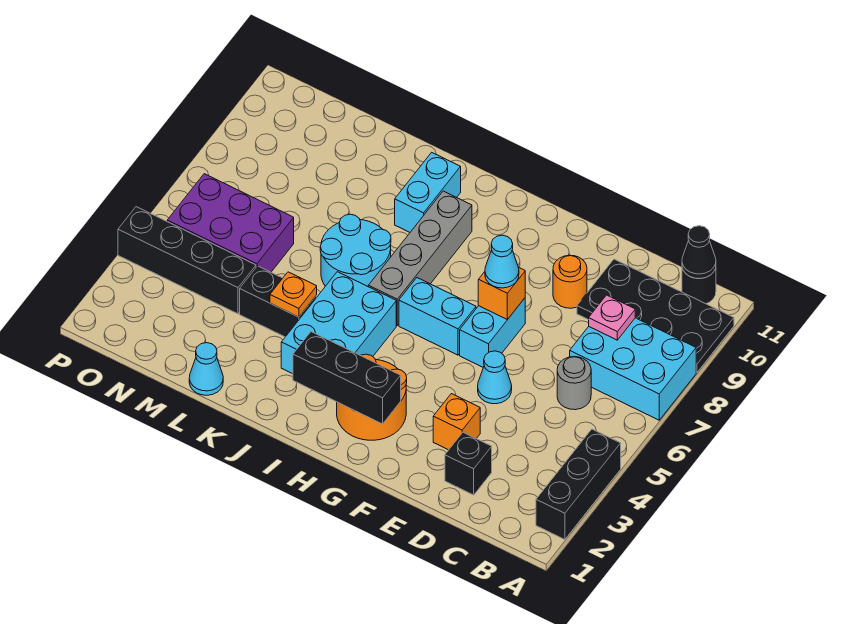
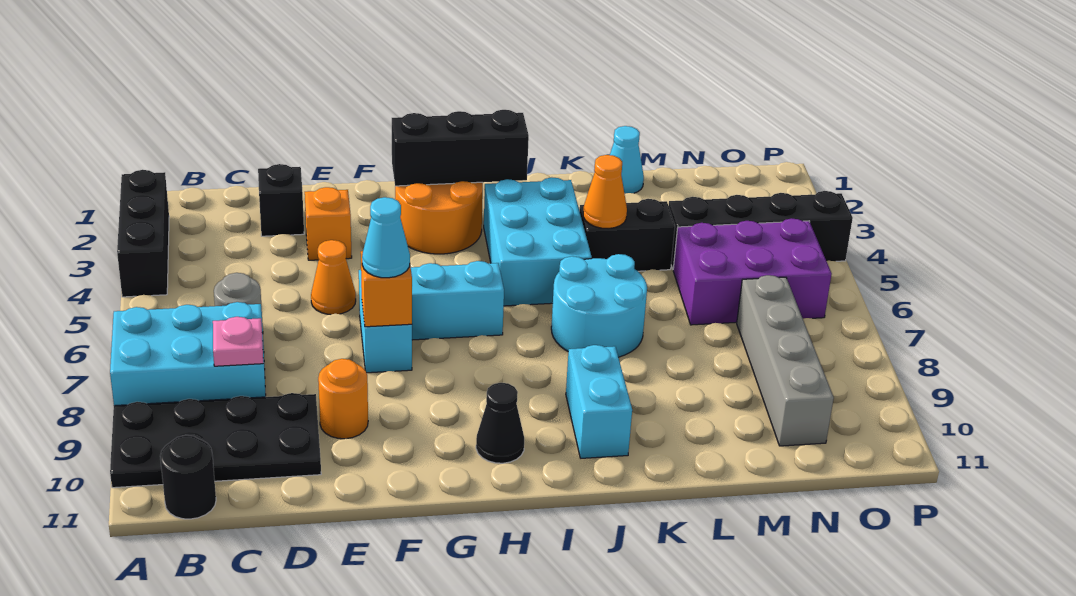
black 1x1 cone [682,226,716,279] -> black 1x1 cone moved to [476,383,524,463]
cyan 1x1 cone [478,351,512,404] -> orange 1x1 cone [311,240,356,315]
grey 1x4 brick [368,191,472,325] -> grey 1x4 brick moved to [737,275,834,446]
orange 1x1 plate [270,272,317,317] -> orange 1x1 cone [583,155,627,229]

